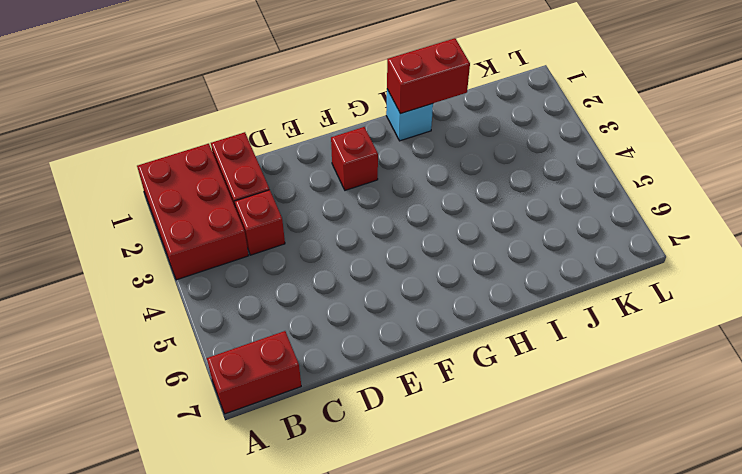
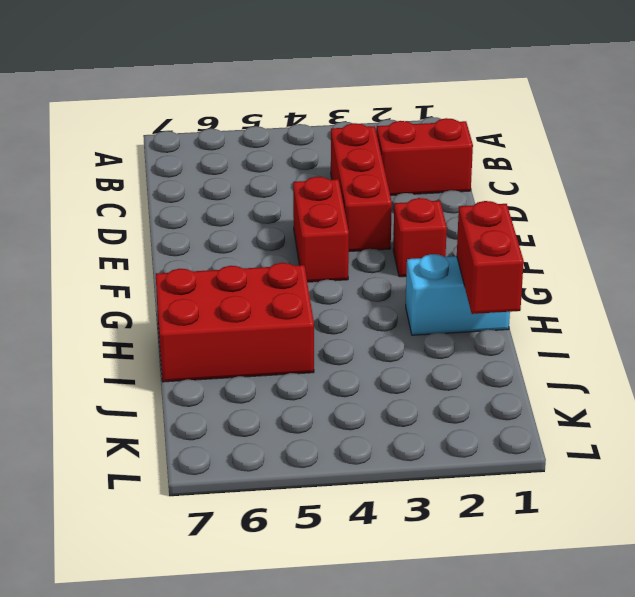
red 2x3 brick [137,144,249,280] -> red 2x3 brick moved to [156,263,314,382]
red 1x2 brick [207,331,301,414] -> red 1x2 brick moved to [293,177,349,282]
red 1x1 brick [234,190,285,255] -> red 1x3 brick [331,123,392,251]
cyan 1x1 brick [386,89,433,141] -> cyan 1x2 brick [406,254,510,335]

